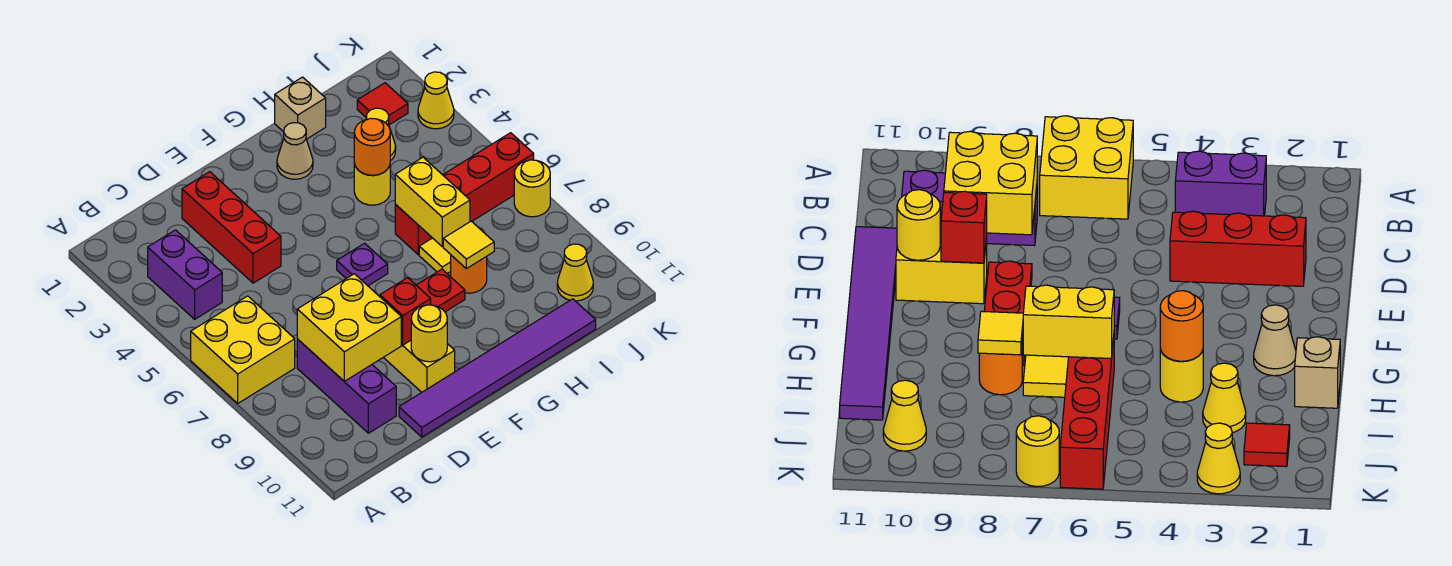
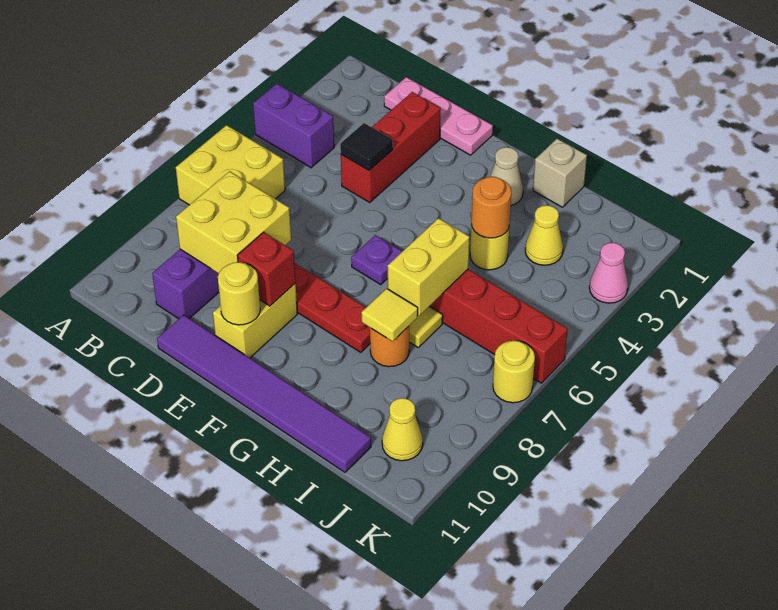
purple 1x2 brick [148,230,222,319] -> purple 1x2 brick turned to [253,84,334,168]
none -> pink 1x3 plate [384,77,493,155]
none -> black 1x1 tile [340,123,393,170]
red 1x1 tile [357,83,408,125] -> none
yellow 1x1 cone [418,72,454,129] -> pink 1x1 cone [589,243,628,303]

